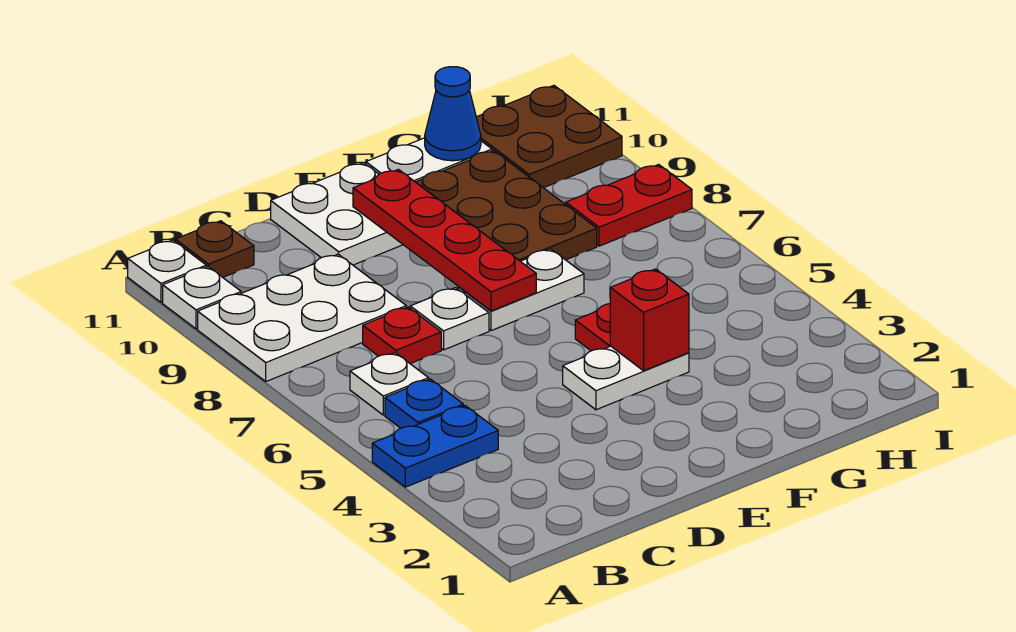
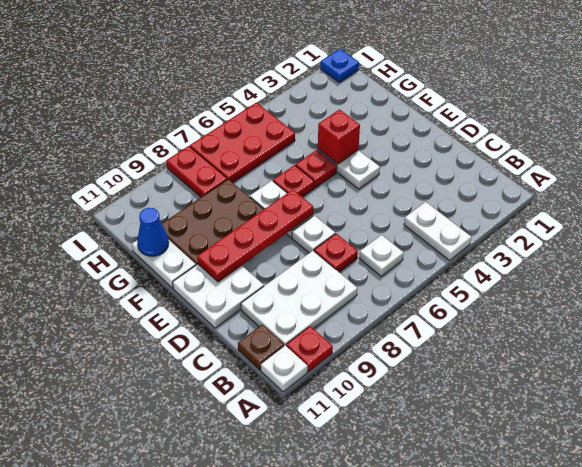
blue 1x2 plate [372,406,498,487] -> white 1x2 plate [404,202,471,260]
white 2x3 plate [198,254,406,381] -> white 2x3 plate turned to [241,251,357,346]
white 1x1 plate [163,267,241,329] -> red 1x1 plate [286,326,333,372]
blue 1x1 plate [385,379,463,428] -> blue 1x1 plate moved to [321,49,359,82]
none -> red 1x1 plate [273,165,314,197]
none -> red 2x3 plate [190,103,295,183]
brown 2x2 plate [476,85,622,188] -> none

